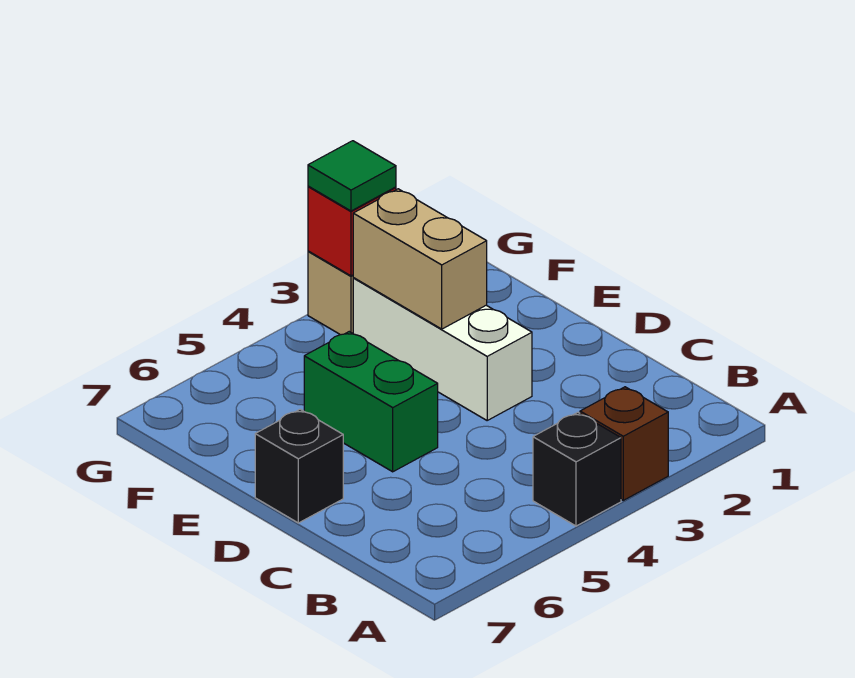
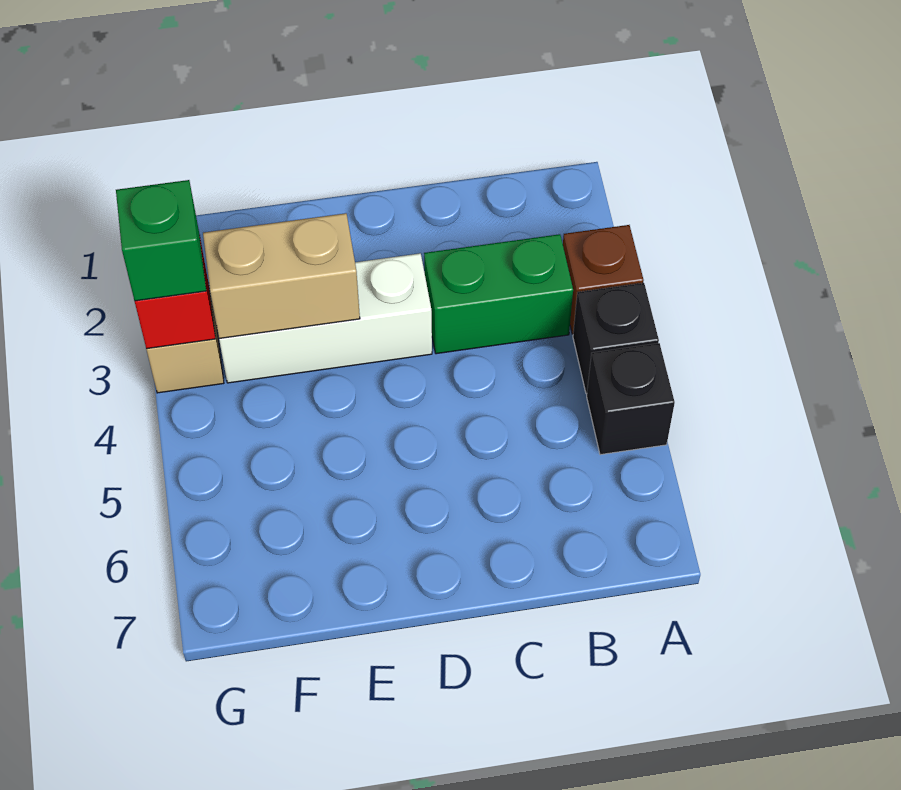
green 1x2 brick [304,332,438,472] -> green 1x2 brick moved to [424,234,573,354]
black 1x1 brick [255,409,343,523] -> black 1x1 brick moved to [587,343,675,455]
green 1x1 tile [308,141,396,211] -> green 1x1 brick [116,180,206,301]

